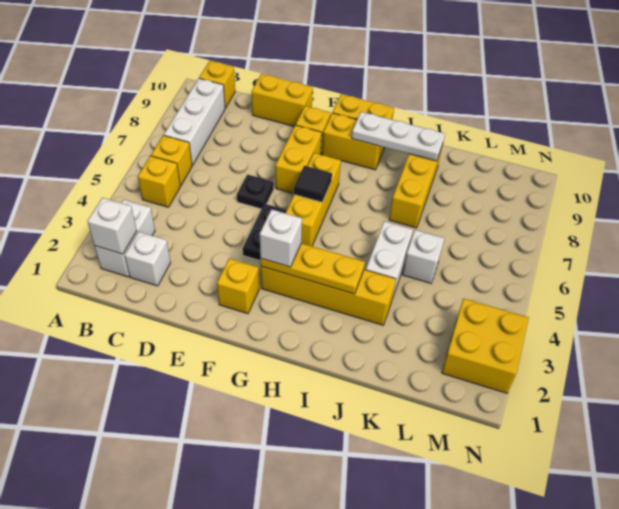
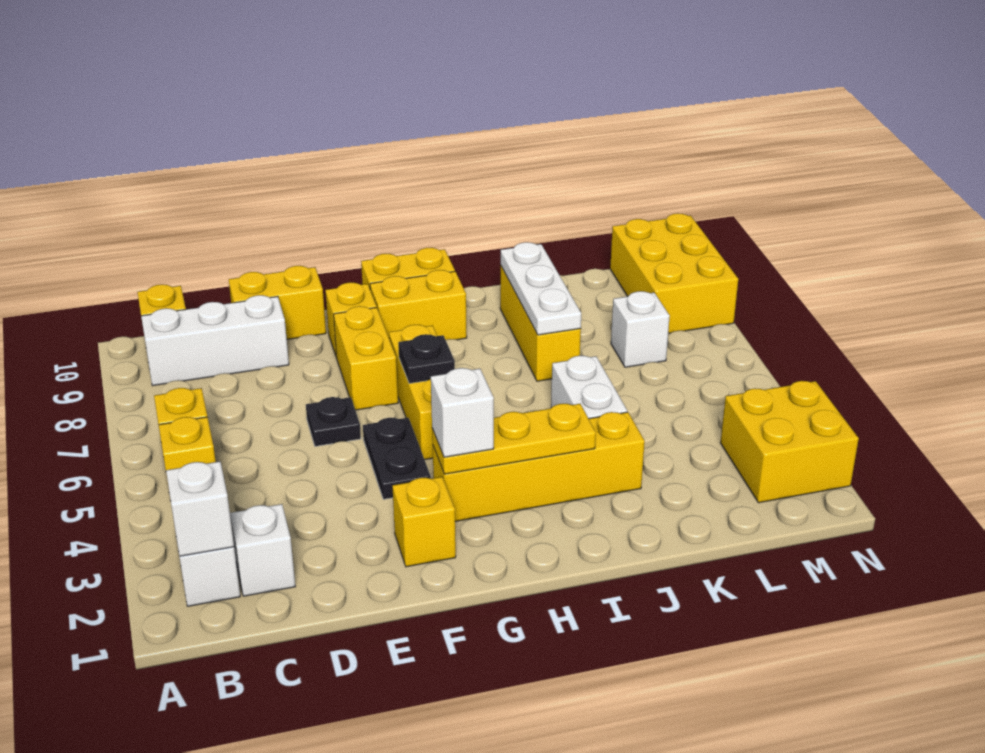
white 1x3 brick [164,78,225,165] -> white 1x3 brick turned to [141,295,289,386]
black 1x1 tile [294,166,332,202] -> black 1x1 plate [398,334,455,383]
white 1x3 plate [352,112,445,161] -> white 1x3 plate turned to [501,242,581,335]
white 1x1 brick [402,230,444,283] -> white 1x1 brick moved to [611,291,670,367]
none -> yellow 2x3 brick [610,213,738,333]

